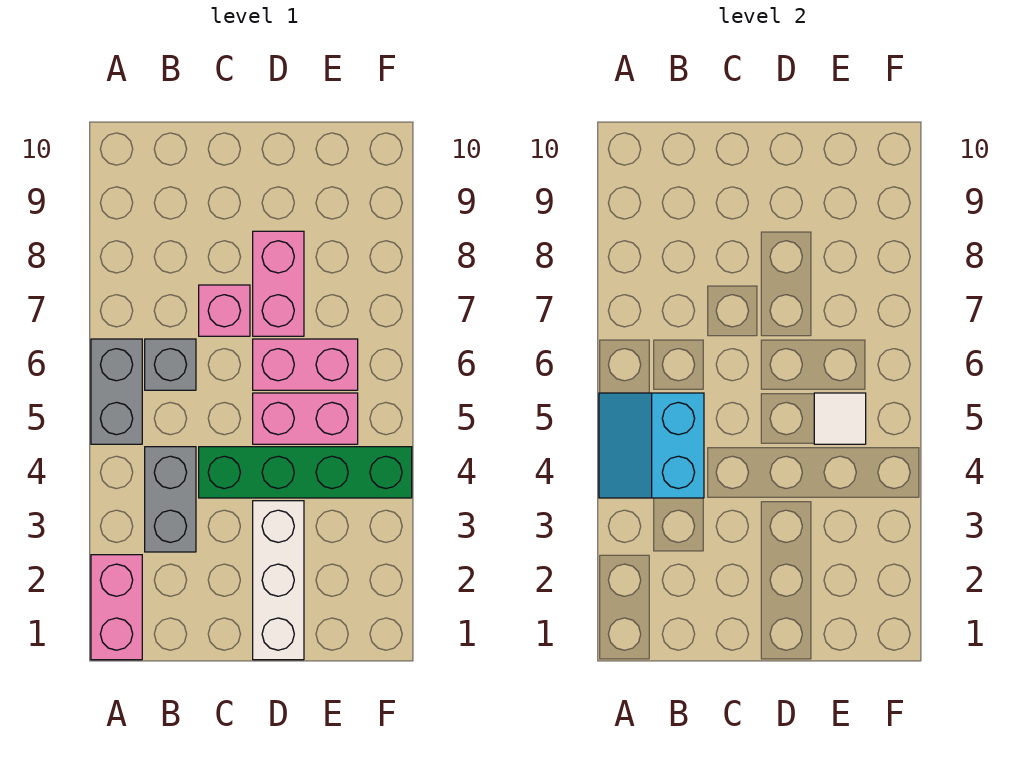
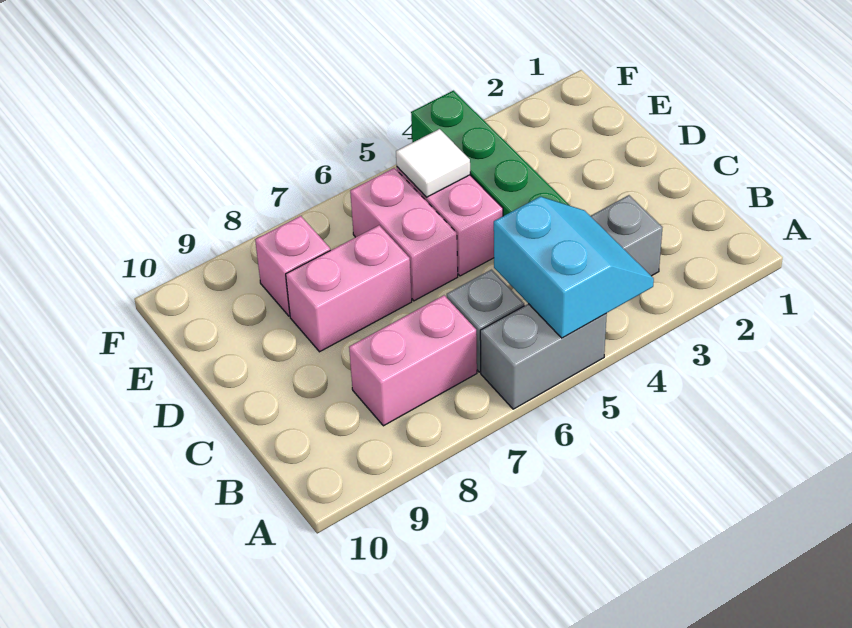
pink 1x2 brick [91,555,142,660] -> pink 1x2 brick moved to [349,295,477,426]
cyan 2x2 slope [599,393,704,498] -> cyan 2x2 slope turned to [494,197,654,338]
pink 1x1 brick [199,285,250,336] -> pink 1x1 brick moved to [255,216,330,316]
white 1x3 brick [253,501,304,660] -> none

